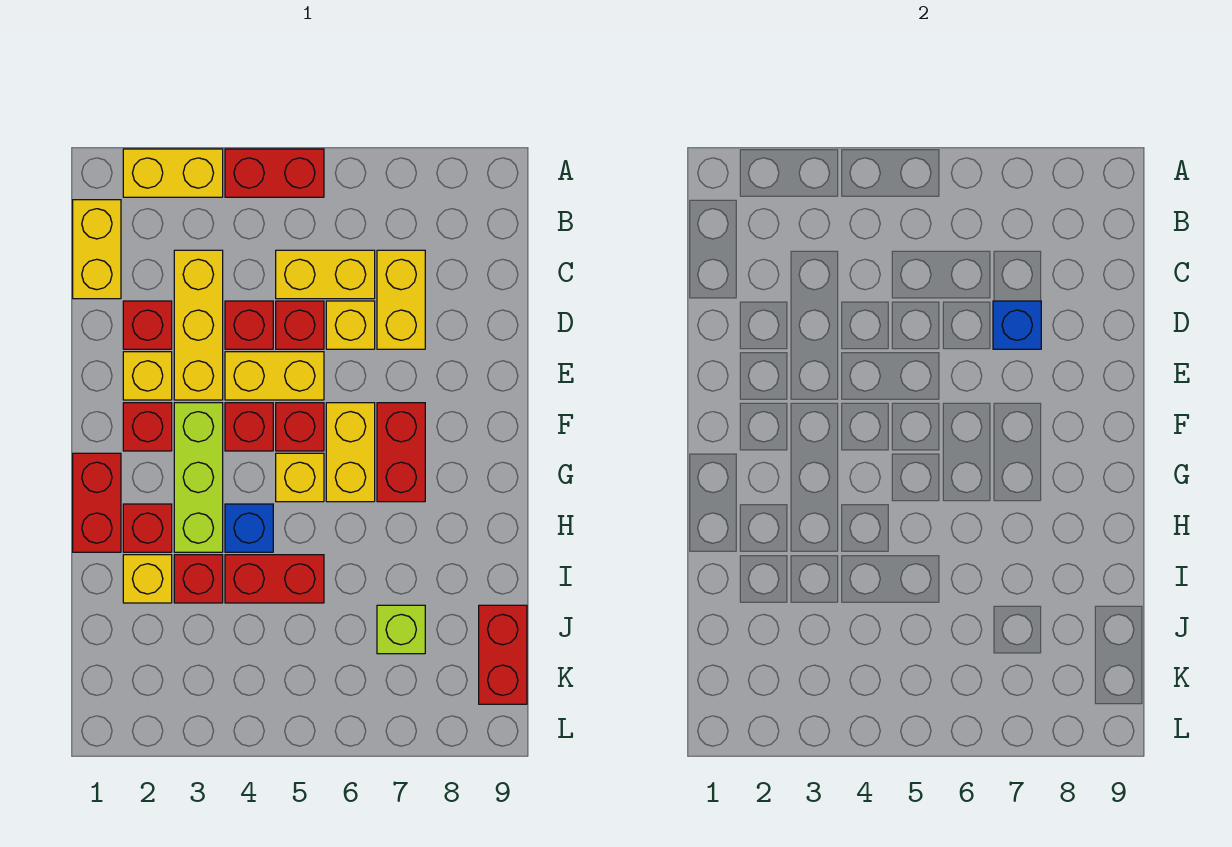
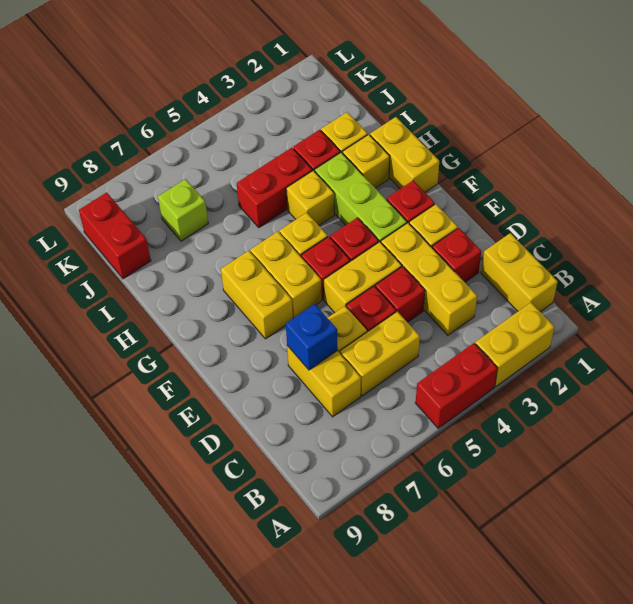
red 1x2 brick [377,403,425,502] -> yellow 1x2 brick [221,251,293,339]
red 1x2 brick [73,453,121,552] -> yellow 1x2 brick [370,117,439,192]
red 1x1 brick [123,504,172,552] -> yellow 1x1 brick [343,135,390,188]
blue 1x1 brick [225,504,273,552] -> yellow 1x1 brick [286,171,334,225]

